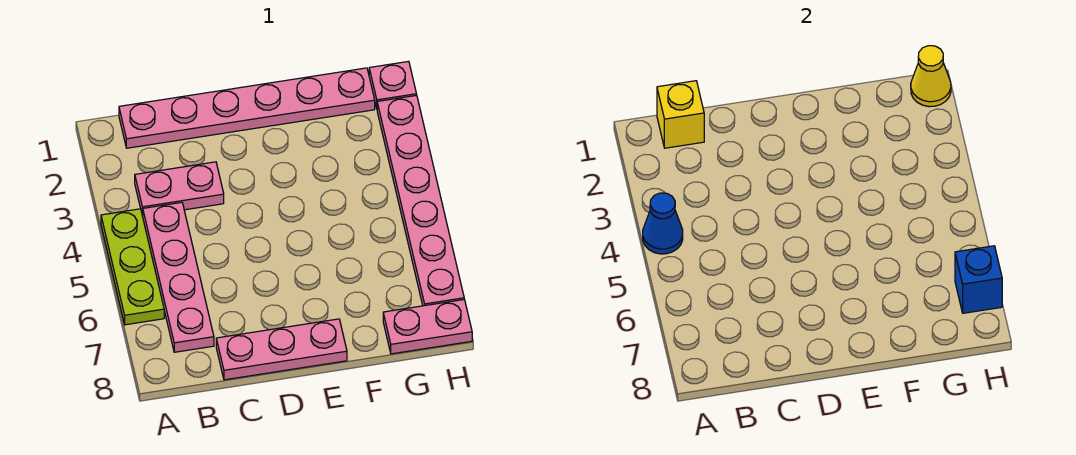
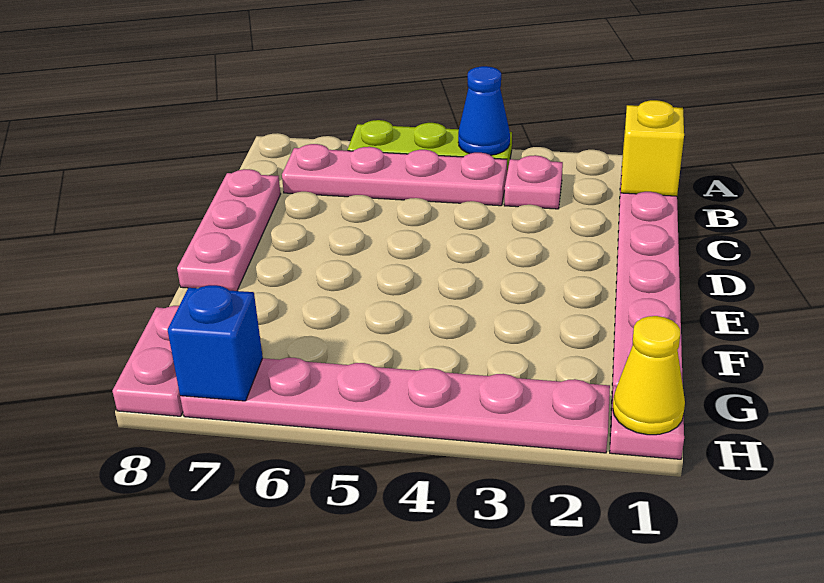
pink 1x2 plate [135,162,224,216] -> pink 1x1 plate [504,155,563,209]

